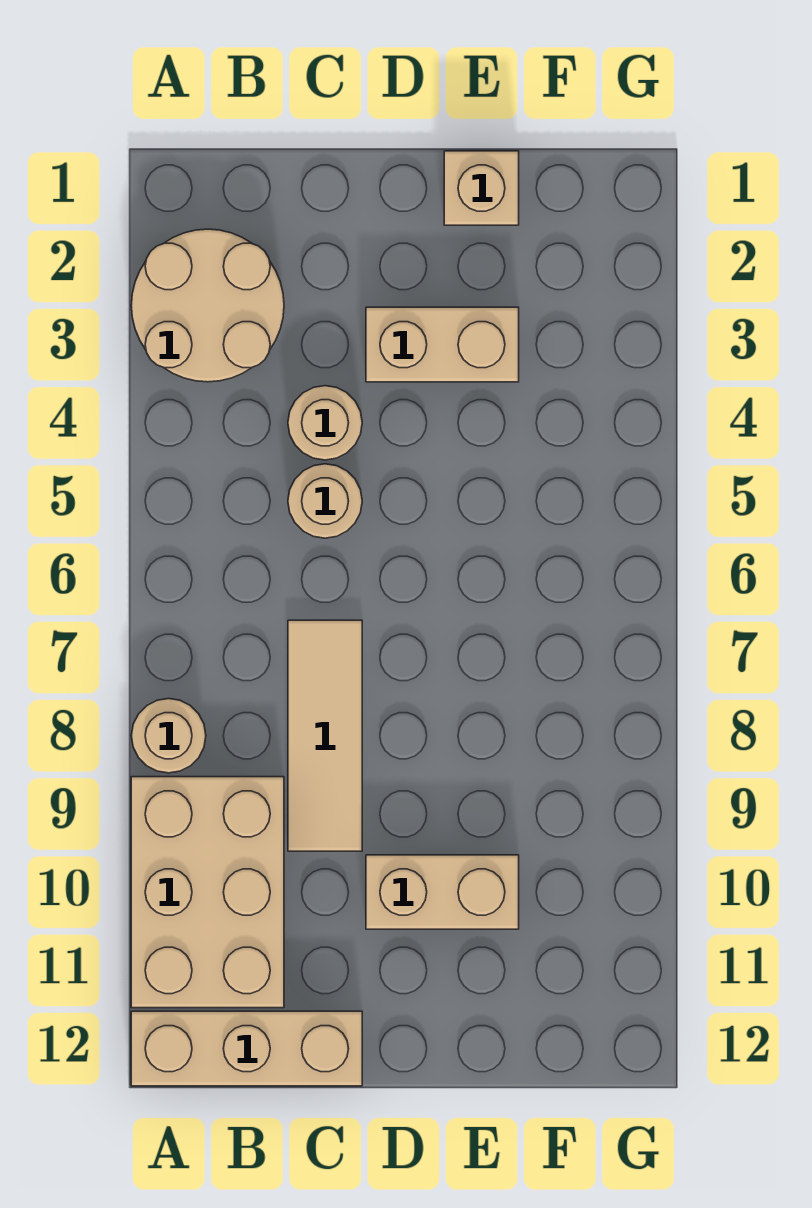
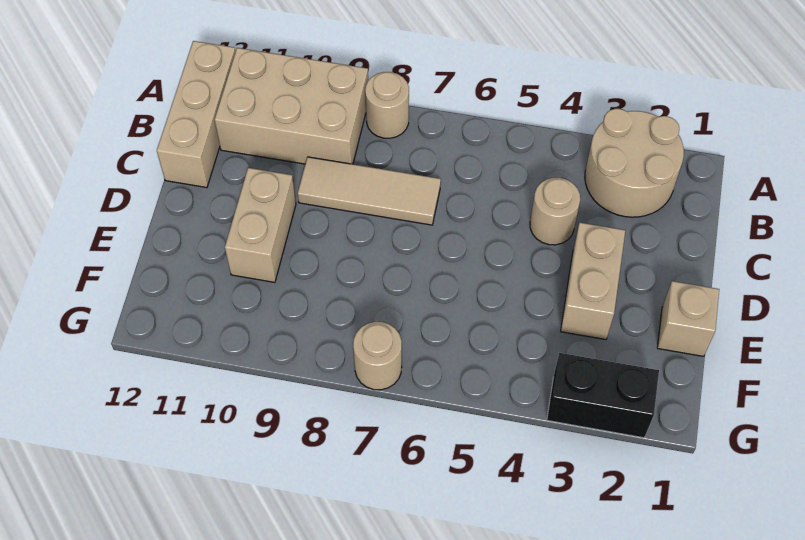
tan 1x1 round brick [288,464,362,538] -> tan 1x1 round brick moved to [353,322,402,390]
none -> black 1x2 brick [547,353,659,438]

